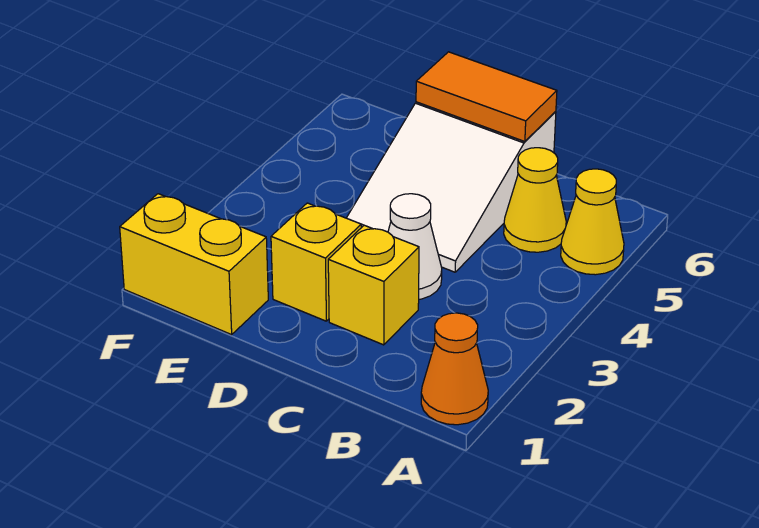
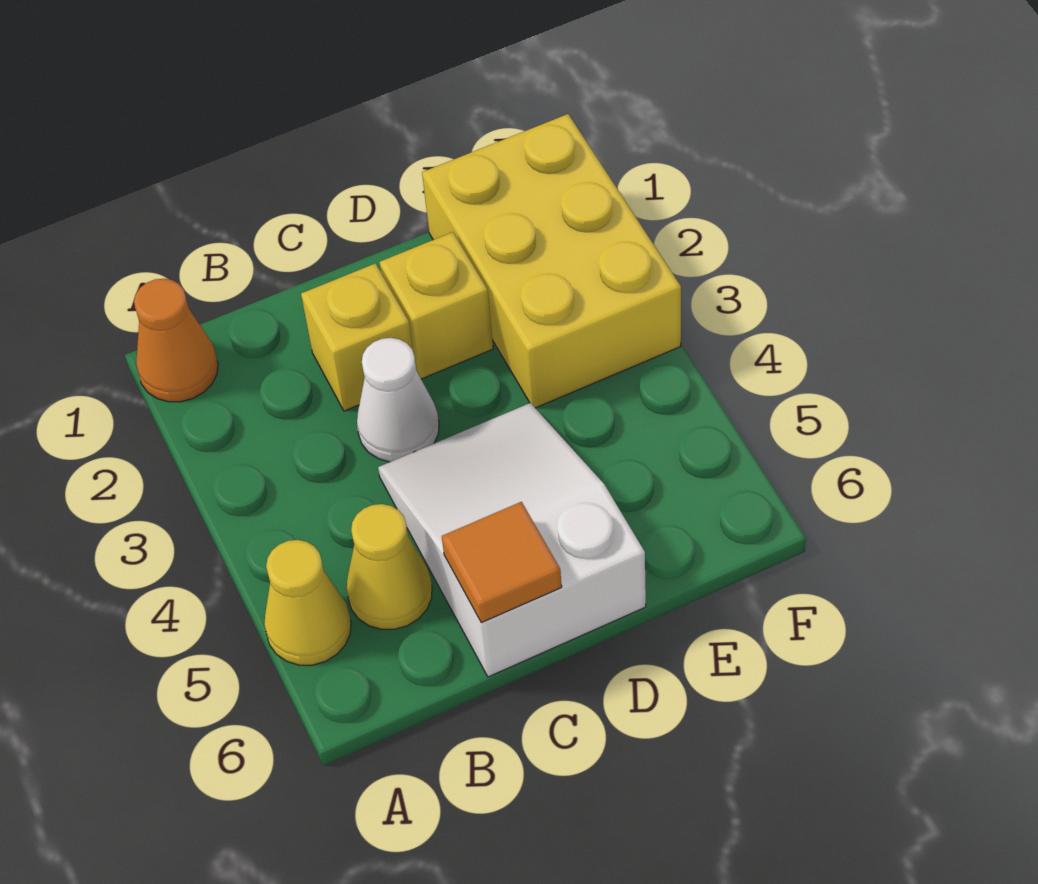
orange 1x2 tile [416,52,557,142] -> orange 1x1 tile [442,502,562,623]
yellow 1x2 brick [120,194,268,335] -> yellow 2x3 brick [422,114,681,408]

